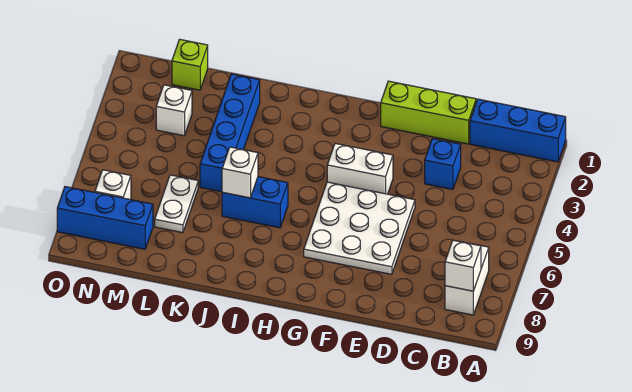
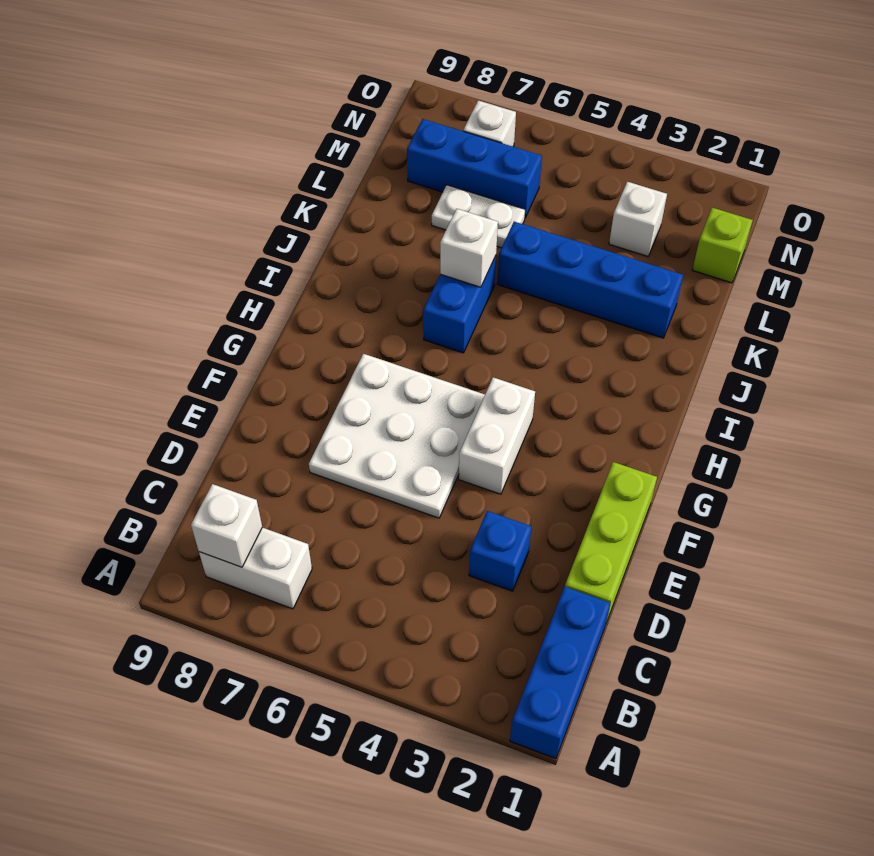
blue 1x3 brick [57,187,153,249] -> blue 1x3 brick turned to [407,119,542,218]

